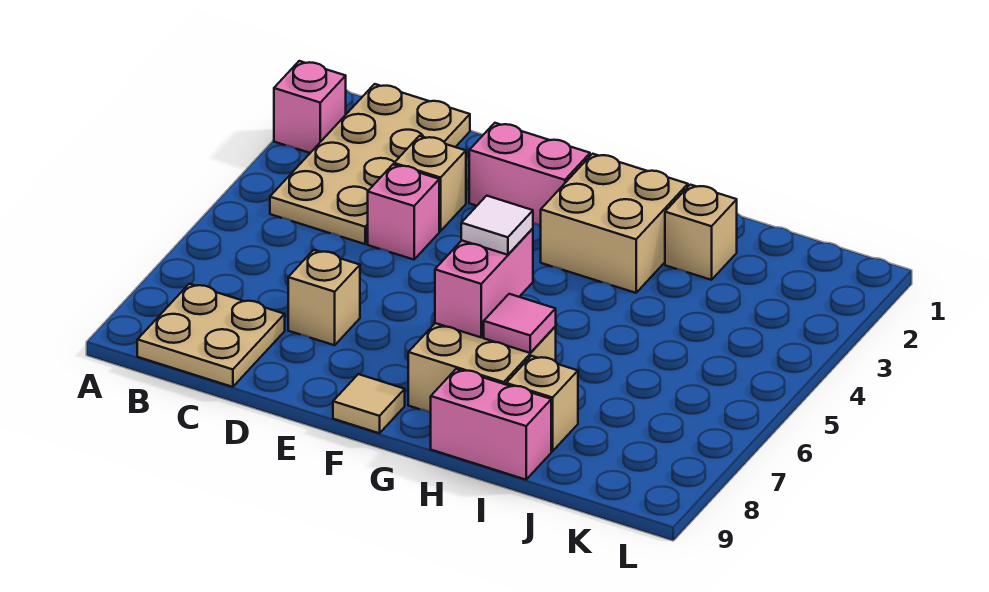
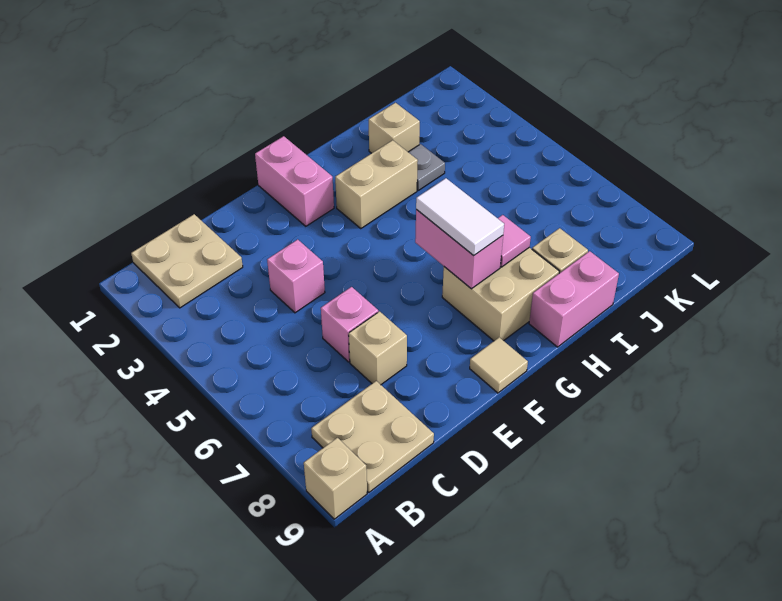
pink 1x1 brick [274,61,346,153] -> pink 1x1 brick moved to [321,287,378,362]
tan 2x4 plate [270,84,470,244] -> tan 2x2 plate [131,214,243,308]
tan 1x1 brick [394,136,466,231] -> tan 1x1 brick moved to [304,438,367,519]
pink 1x2 brick [469,123,590,226] -> pink 1x2 brick turned to [255,136,334,226]
tan 2x2 brick [541,154,688,293] -> tan 1x2 brick [335,140,418,228]
white 1x1 tile [461,196,533,255] -> white 1x2 tile [416,178,504,256]
none -> grey 1x1 plate [408,144,445,190]

